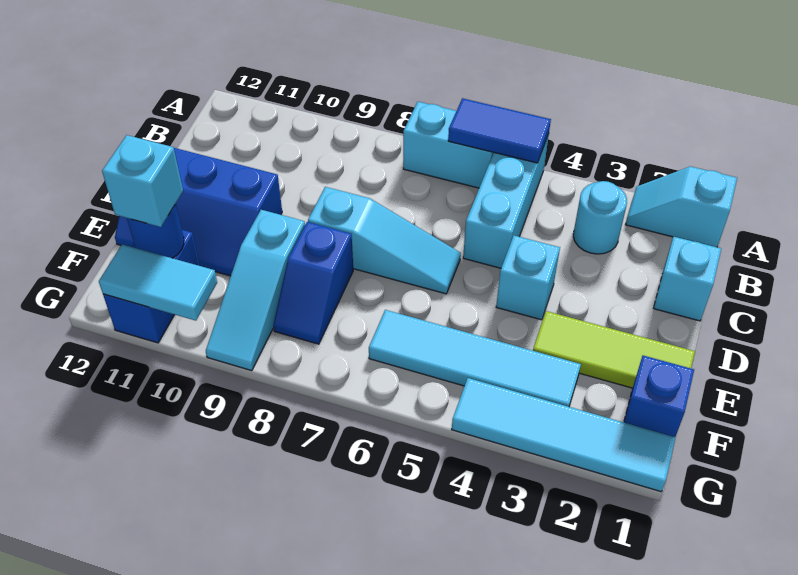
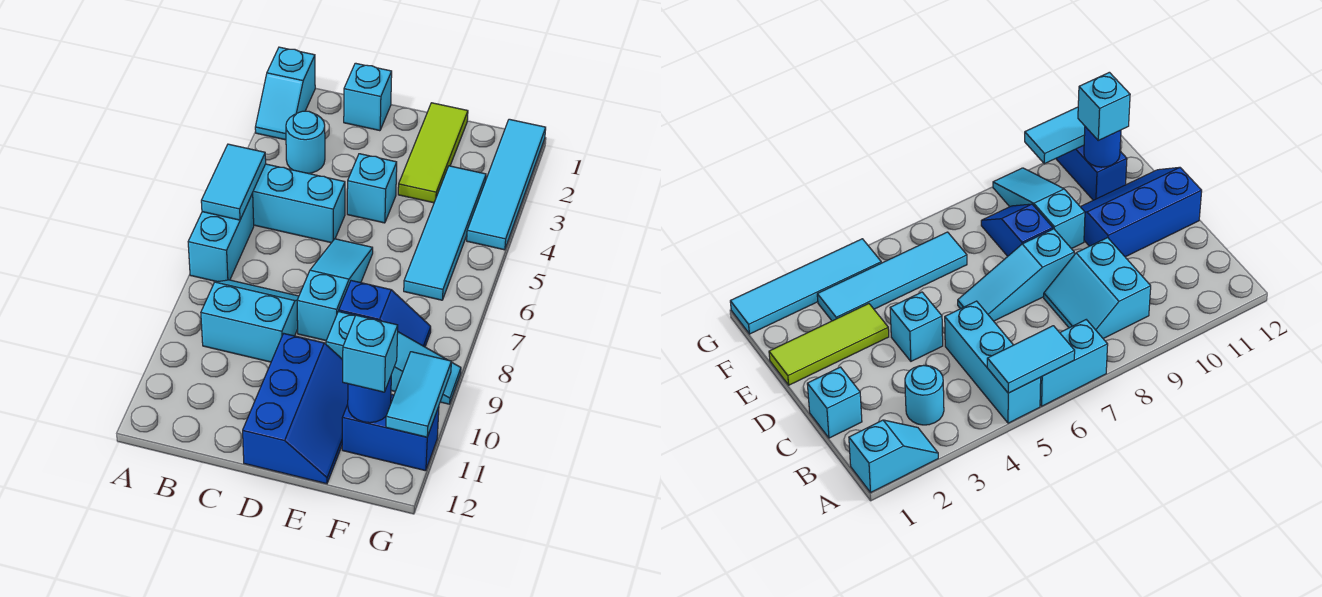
blue 1x2 tile [448,98,551,163] -> cyan 1x2 tile [201,144,266,220]
none -> cyan 2x2 slope [201,280,299,362]
blue 1x1 brick [624,356,694,437] -> none

